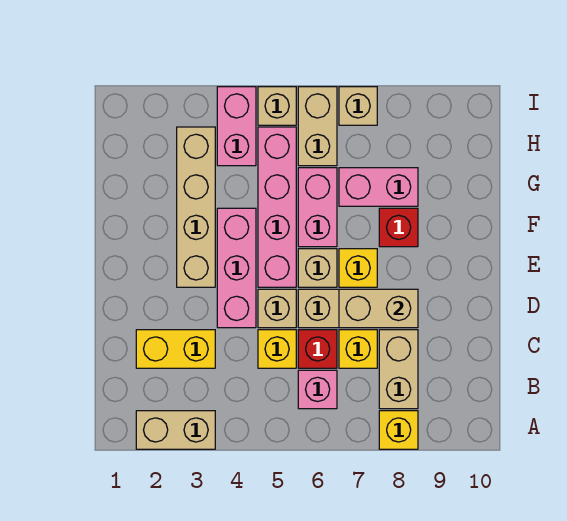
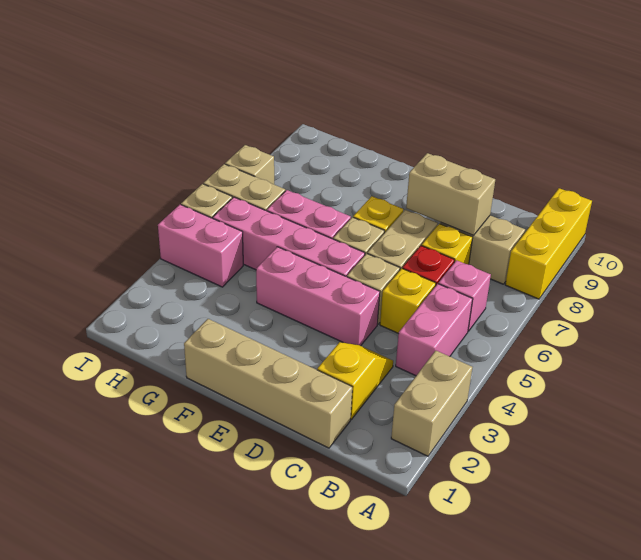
yellow 1x1 brick [379,411,418,449] -> yellow 1x3 brick [505,188,592,299]
yellow 1x2 brick [136,330,215,368] -> yellow 1x2 slope [317,342,393,419]
tan 1x2 brick [339,289,418,328] -> tan 1x2 brick turned to [406,153,495,235]
tan 1x4 brick [177,127,215,287] -> tan 1x4 brick moved to [184,319,352,448]
red 1x1 brick [379,208,418,247] -> none
pink 1x2 brick [339,168,418,206] -> pink 1x2 brick moved to [396,284,473,376]

